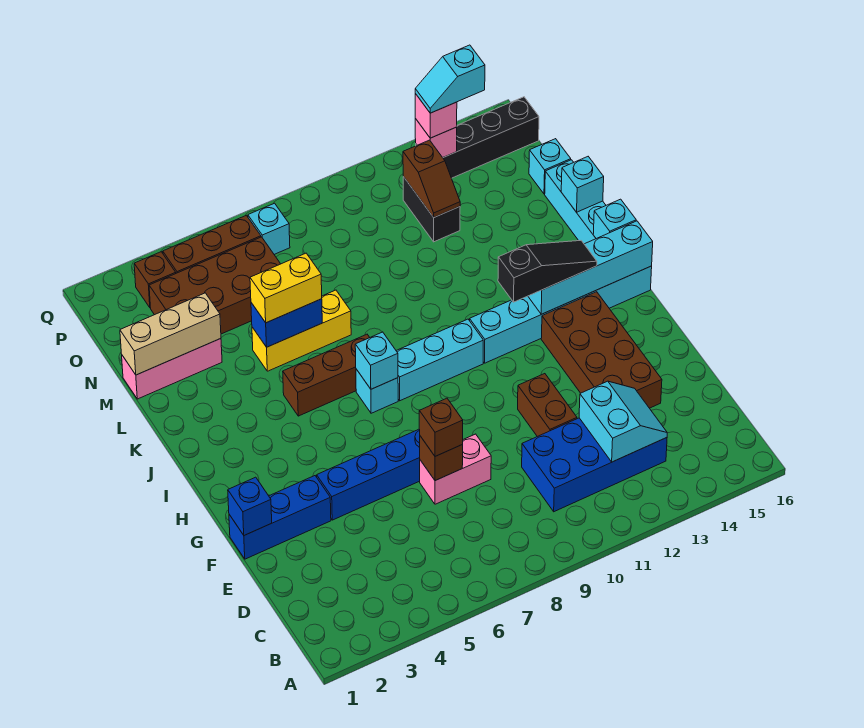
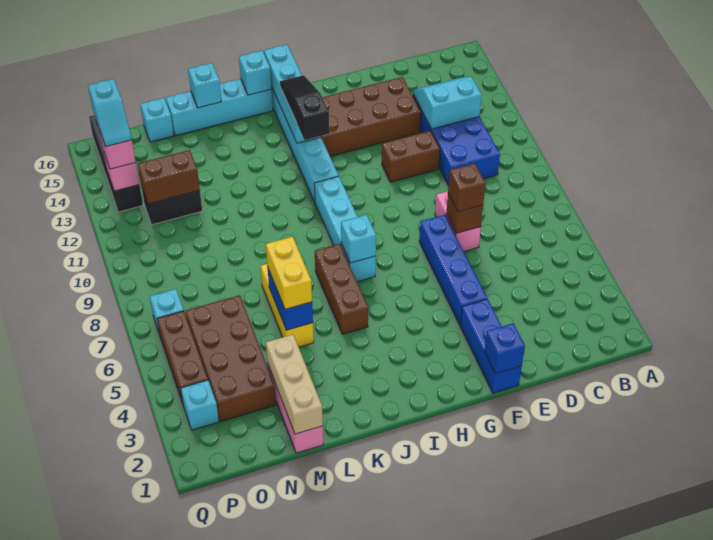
brown 1x2 slope [403,140,460,217] -> brown 1x2 brick [138,150,200,204]
brown 1x1 brick [134,252,176,307] -> cyan 1x1 brick [181,380,219,430]

